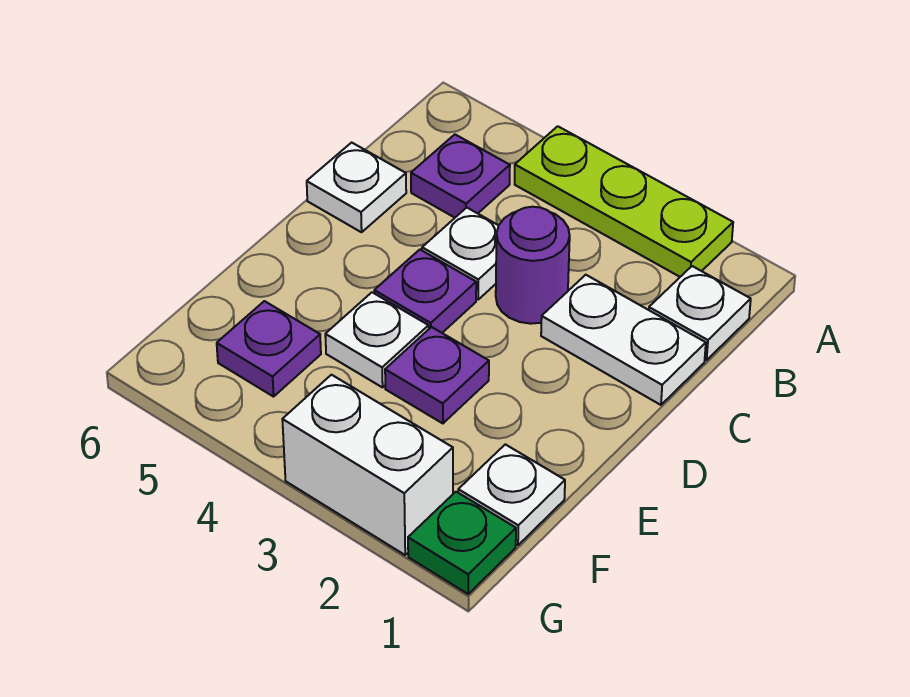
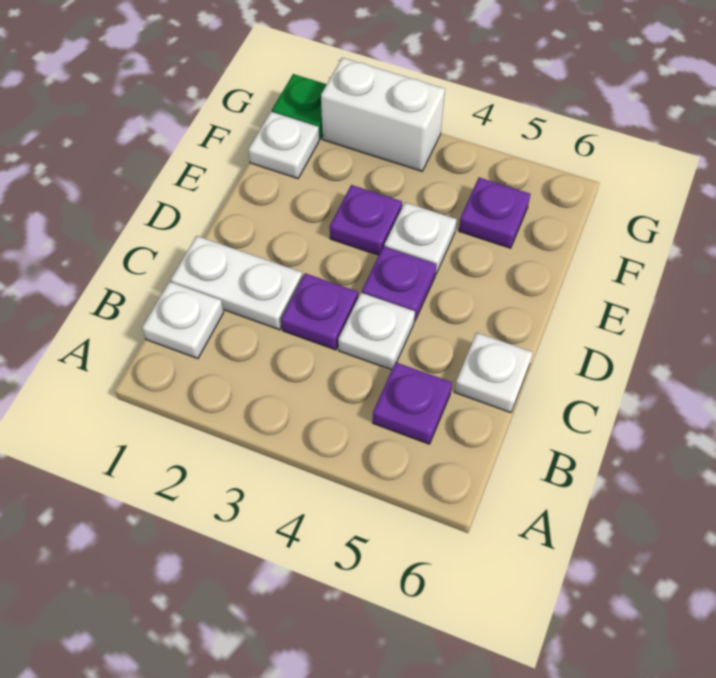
lime 1x3 plate [515,126,733,277] -> none
purple 1x1 round brick [496,207,570,324] -> purple 1x1 plate [281,273,358,350]

